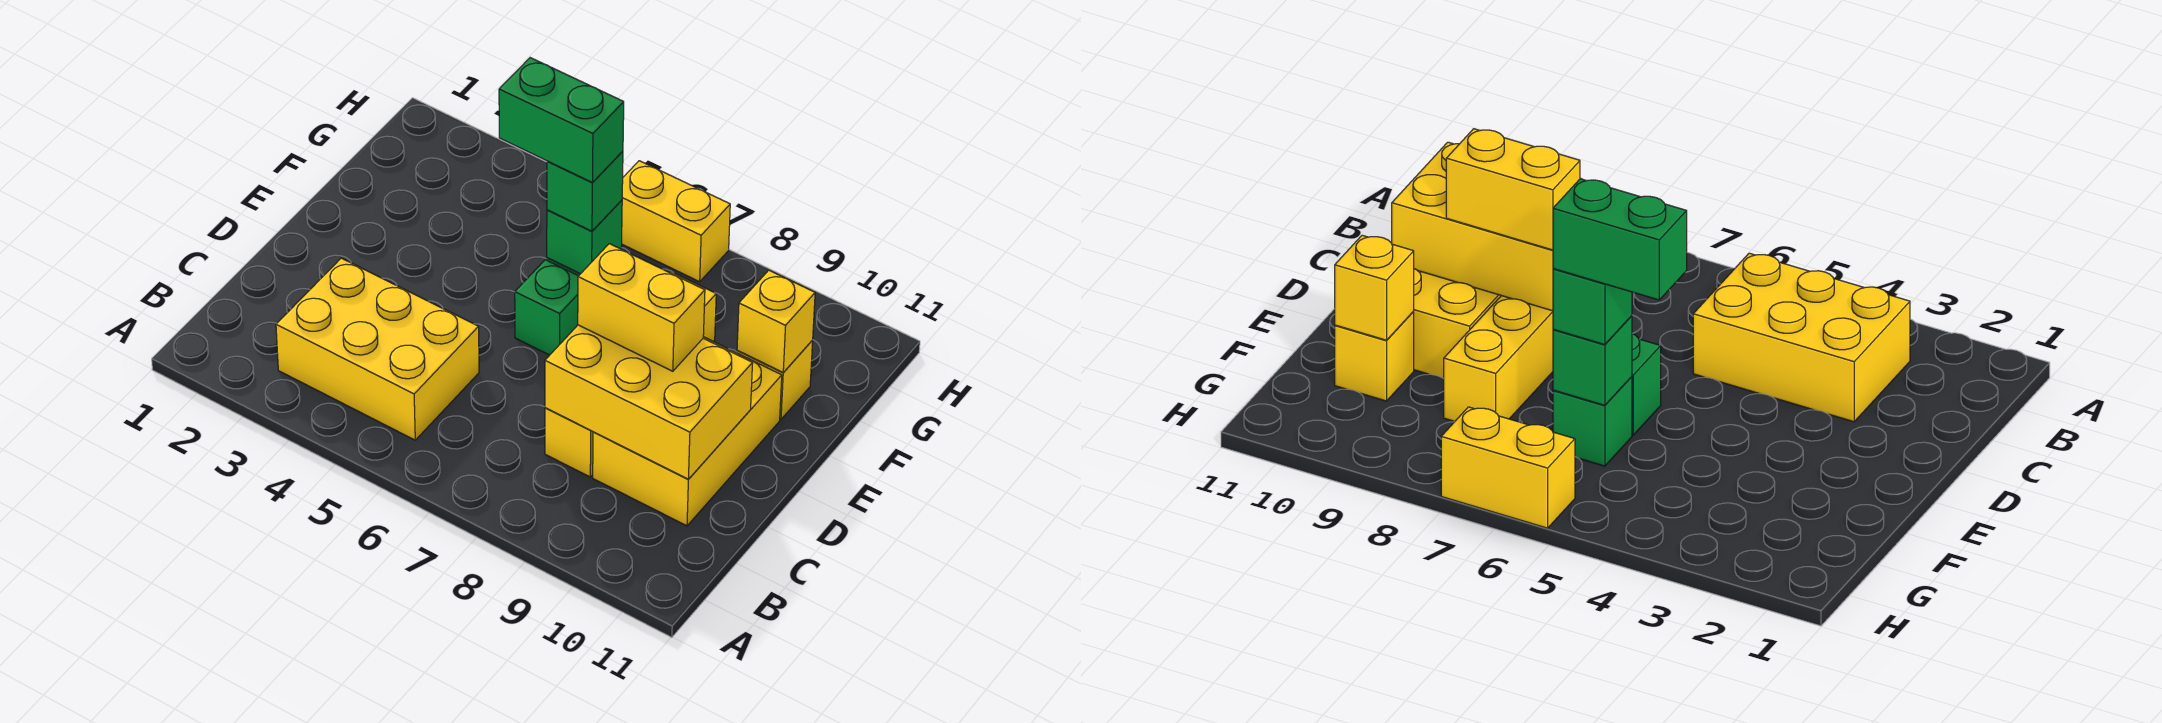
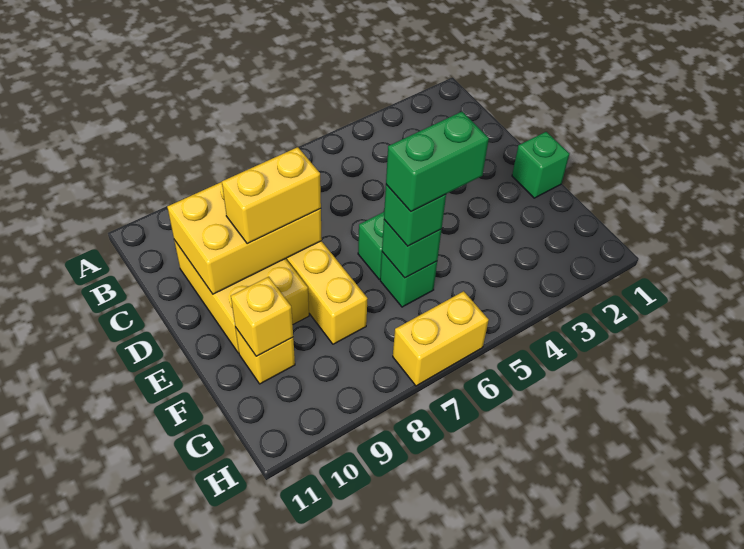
yellow 2x3 brick [276,258,479,440] -> none
none -> green 1x1 brick [512,132,570,198]

